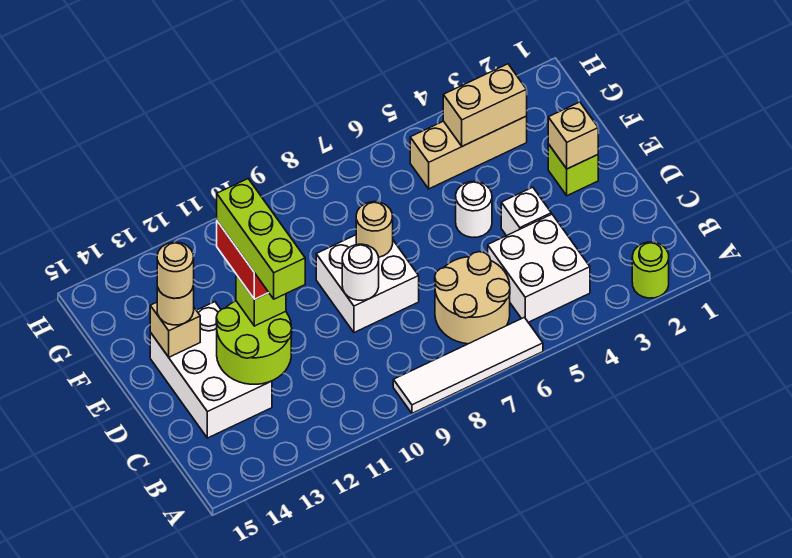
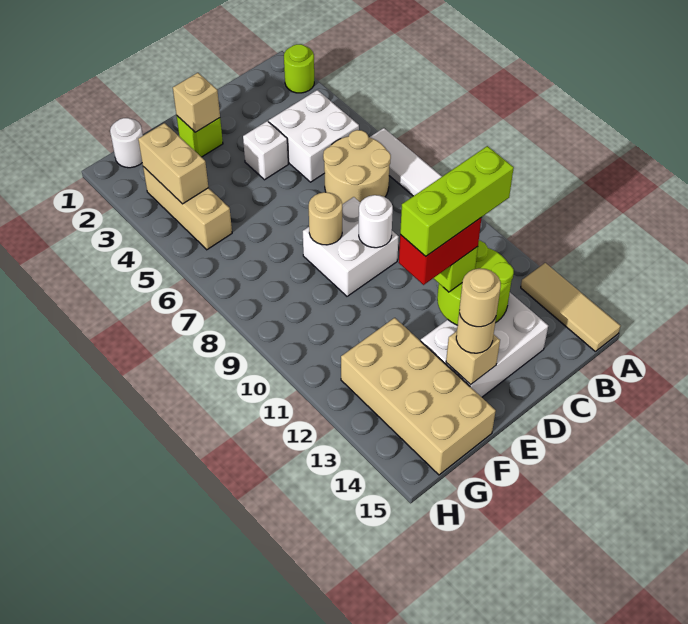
none -> tan 1x3 tile [521,263,621,351]
white 1x1 round brick [456,181,492,237] -> white 1x1 round brick moved to [110,118,143,168]
none -> tan 2x4 brick [341,318,496,475]

